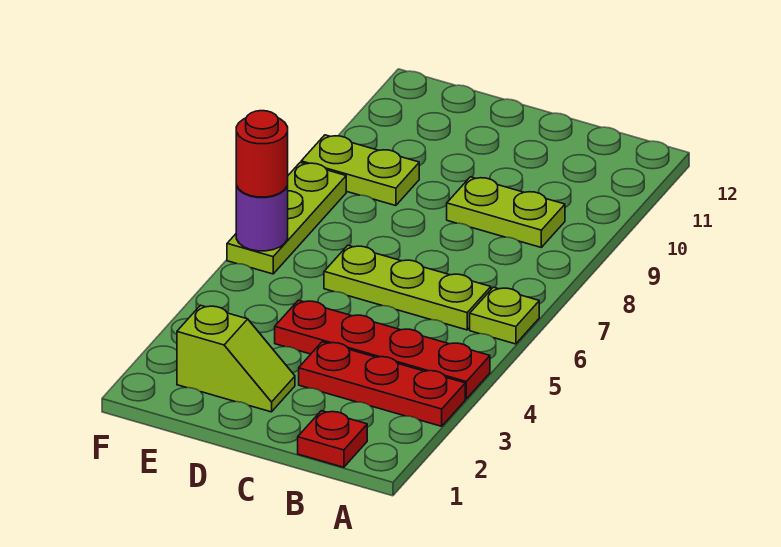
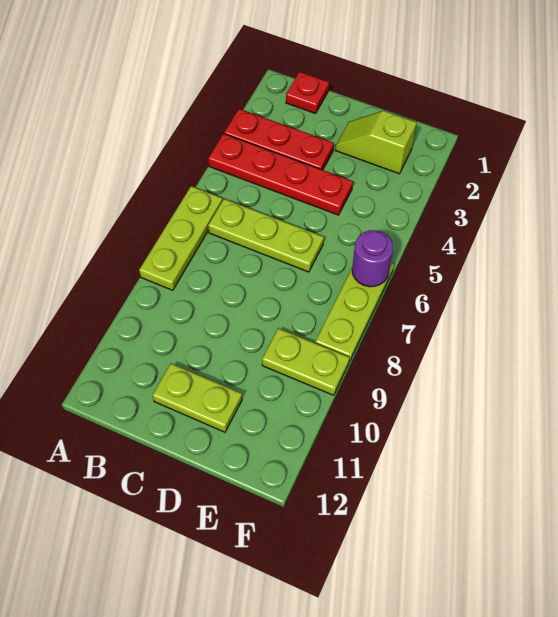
lime 1x1 plate [470,287,539,344] -> lime 1x3 plate [139,186,222,290]
lime 1x2 plate [447,177,565,247] -> lime 1x2 plate moved to [152,363,242,432]
red 1x1 round brick [236,111,288,197] -> none

